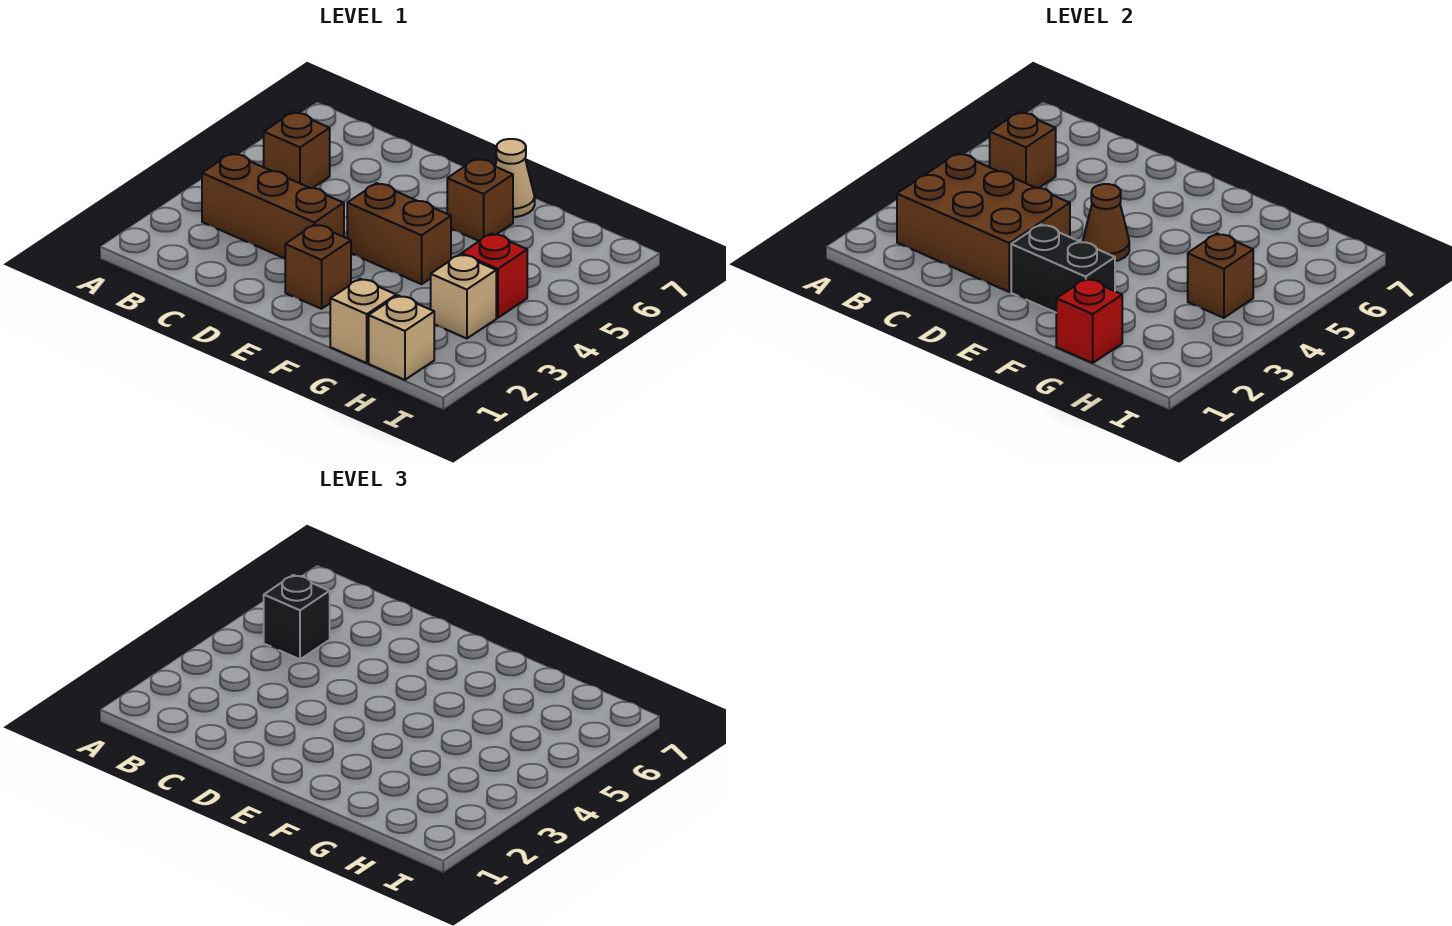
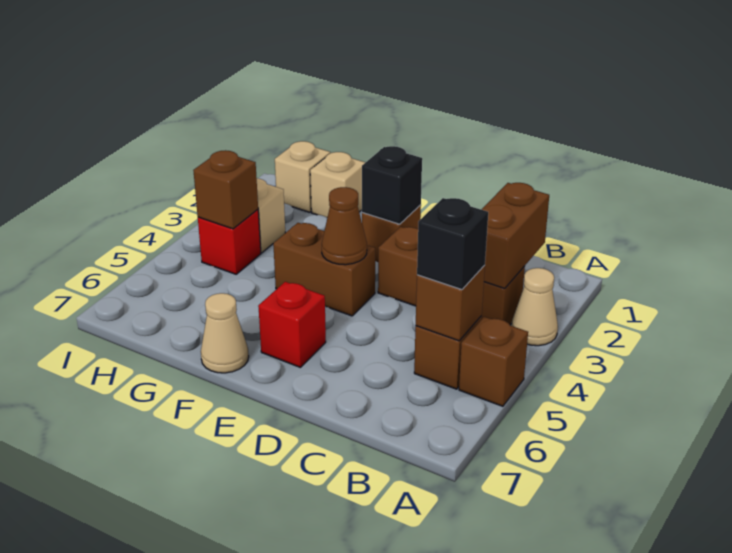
none -> tan 1x1 cone [512,268,558,346]
brown 2x3 brick [897,153,1070,292] -> brown 1x2 brick [481,183,549,288]
black 1x2 brick [1011,224,1115,313] -> black 1x1 brick [362,146,422,224]
brown 1x1 brick [447,159,513,241] -> brown 1x1 brick moved to [459,317,528,406]
red 1x1 brick [1056,279,1122,363] -> red 1x1 brick moved to [258,282,326,367]

